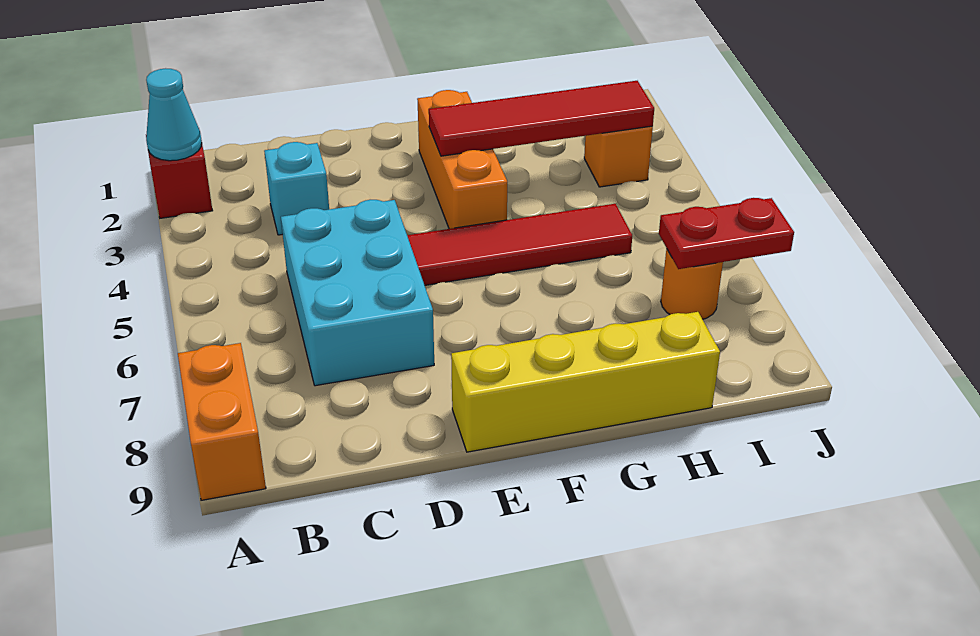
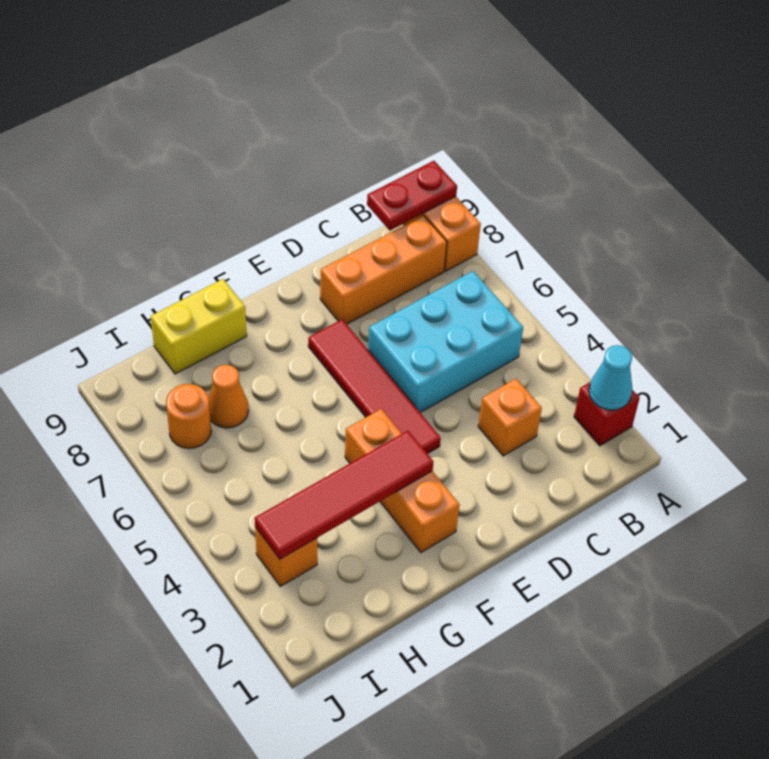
none -> orange 1x3 brick [320,216,447,324]
cyan 1x1 brick [264,142,329,235] -> orange 1x1 brick [478,379,542,456]
cyan 2x3 brick [281,199,434,386] -> cyan 2x3 brick turned to [368,271,523,412]
red 1x4 tile [407,204,632,285] -> red 1x4 tile turned to [308,319,441,454]
yellow 1x4 brick [451,312,720,452] -> yellow 1x2 brick [151,279,247,374]
none -> orange 1x1 cone [209,365,249,428]
red 1x2 plate [659,198,794,269] -> red 1x2 plate moved to [367,161,457,230]

